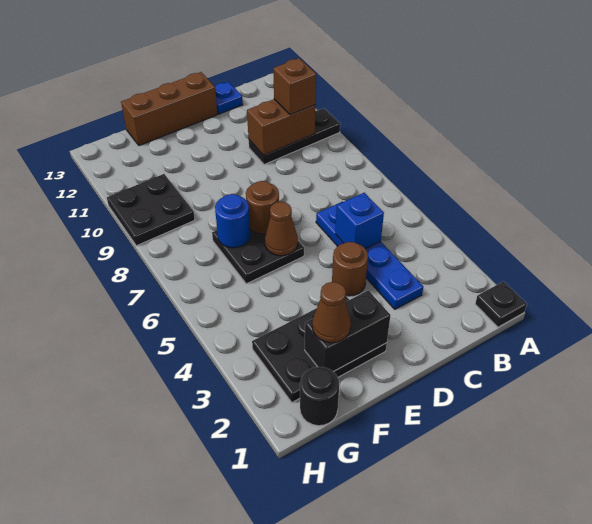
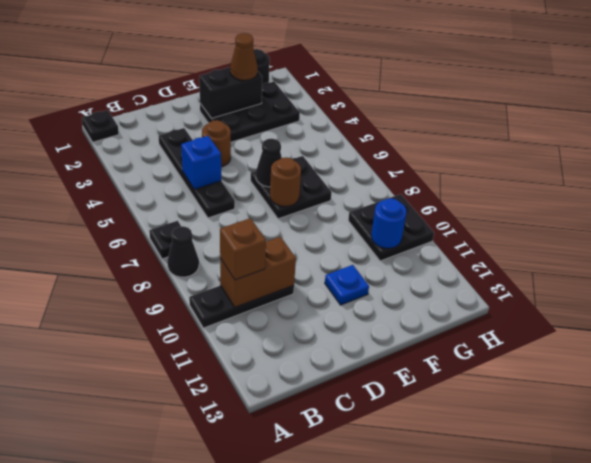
none -> black 1x1 plate [149,221,181,259]
none -> black 1x1 cone [167,226,199,277]
blue 1x4 plate [316,202,423,309] -> black 1x4 plate [159,128,235,218]
blue 1x1 plate [215,82,243,114] -> blue 1x1 plate moved to [325,265,369,305]
brown 1x3 brick [121,72,217,145] -> none
brown 1x1 cone [265,202,298,256] -> black 1x1 cone [256,139,282,187]
blue 1x1 round brick [215,194,250,248] -> blue 1x1 round brick moved to [371,198,406,248]

